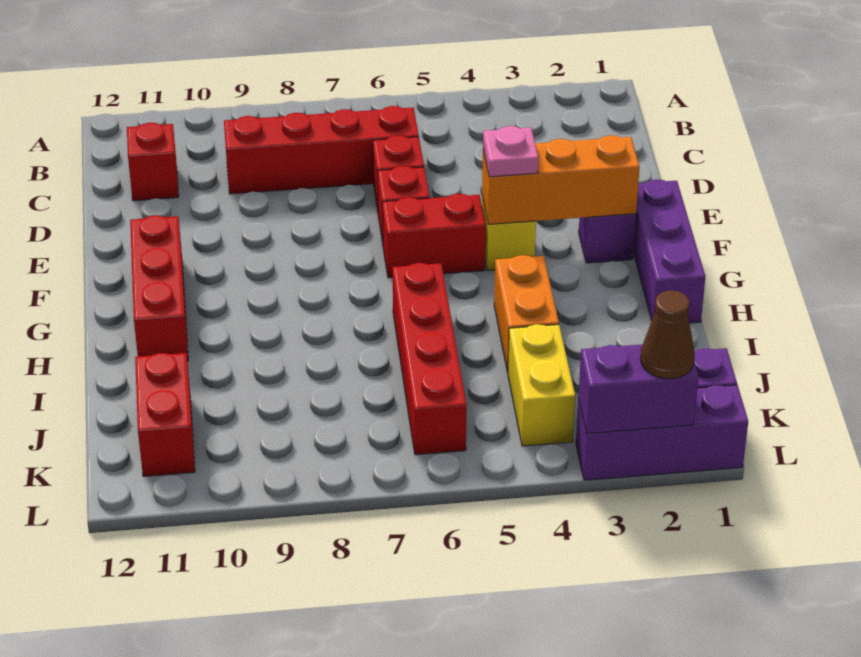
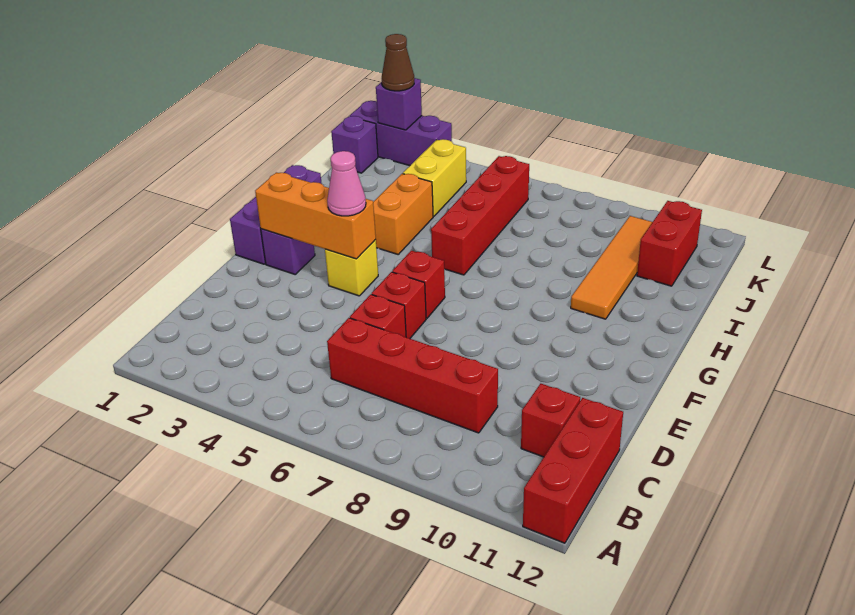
pink 1x1 plate [483,126,538,177] -> pink 1x1 cone [327,151,366,216]
red 1x2 brick [382,194,486,278] -> red 1x1 brick [392,251,445,318]
red 1x3 brick [130,215,188,361] -> red 1x3 brick moved to [523,398,623,543]
none -> orange 1x4 tile [571,216,652,319]
purple 1x2 brick [578,344,699,434] -> purple 1x1 brick [376,78,422,130]

